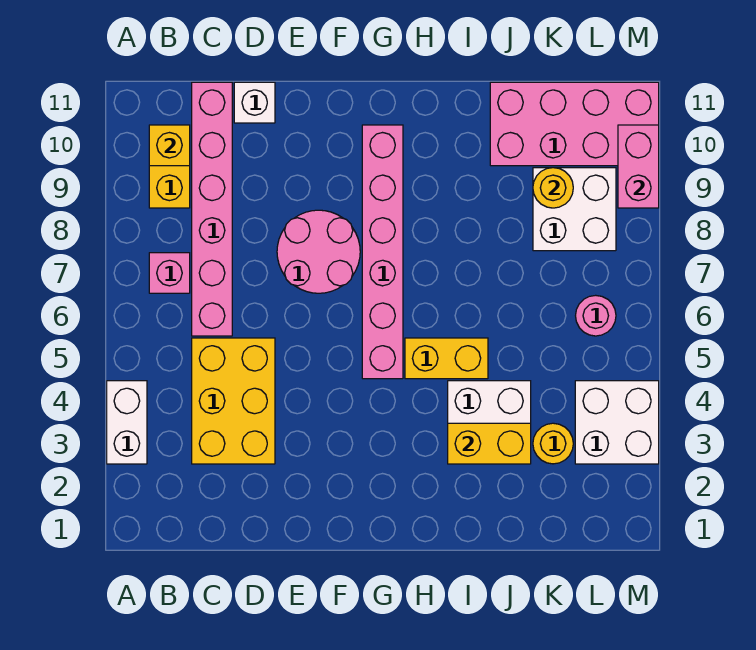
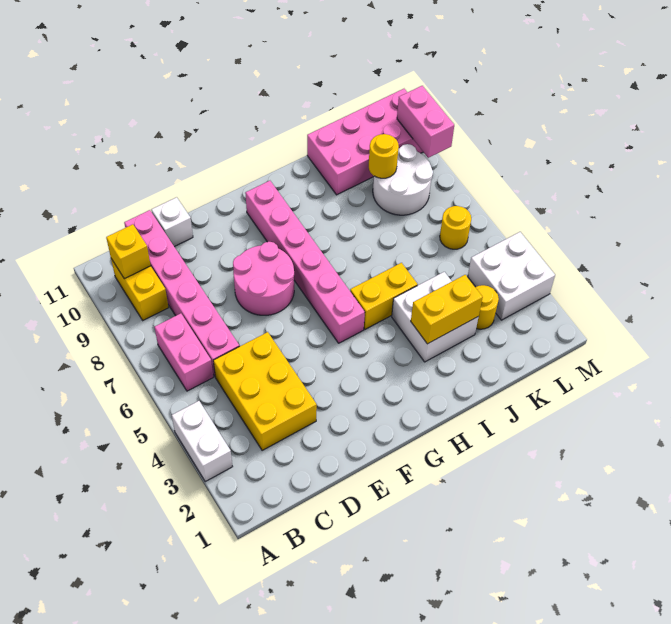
pink 1x1 brick [149,253,190,293] -> pink 1x2 brick [154,313,213,391]
white 2x2 brick [533,168,616,251] -> white 2x2 round brick [373,144,433,215]
pink 1x1 round brick [576,295,616,336] -> yellow 1x1 round brick [440,206,471,249]

